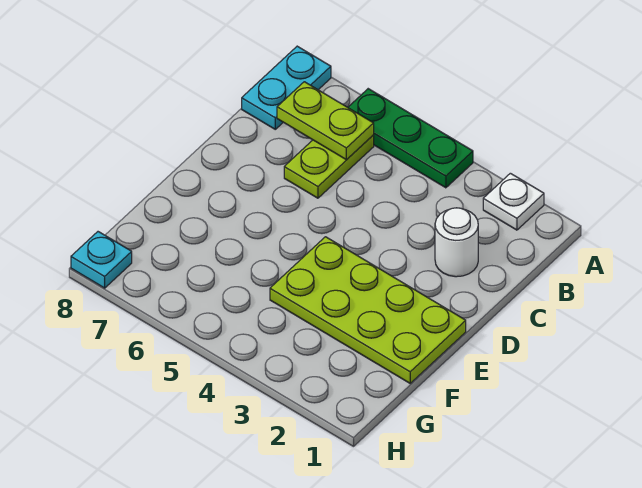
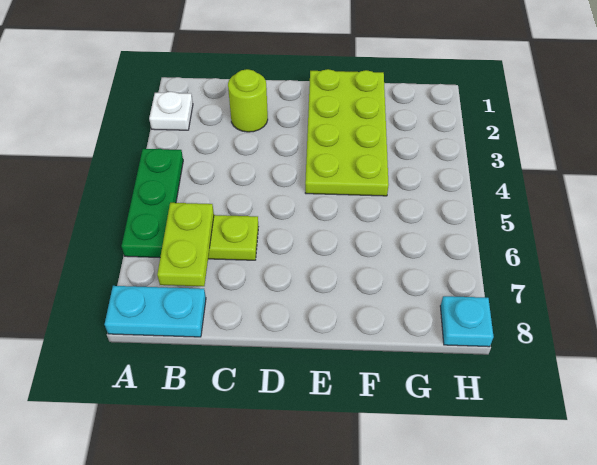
white 1x1 round brick [435,208,478,277] -> lime 1x1 round brick [228,69,268,132]

